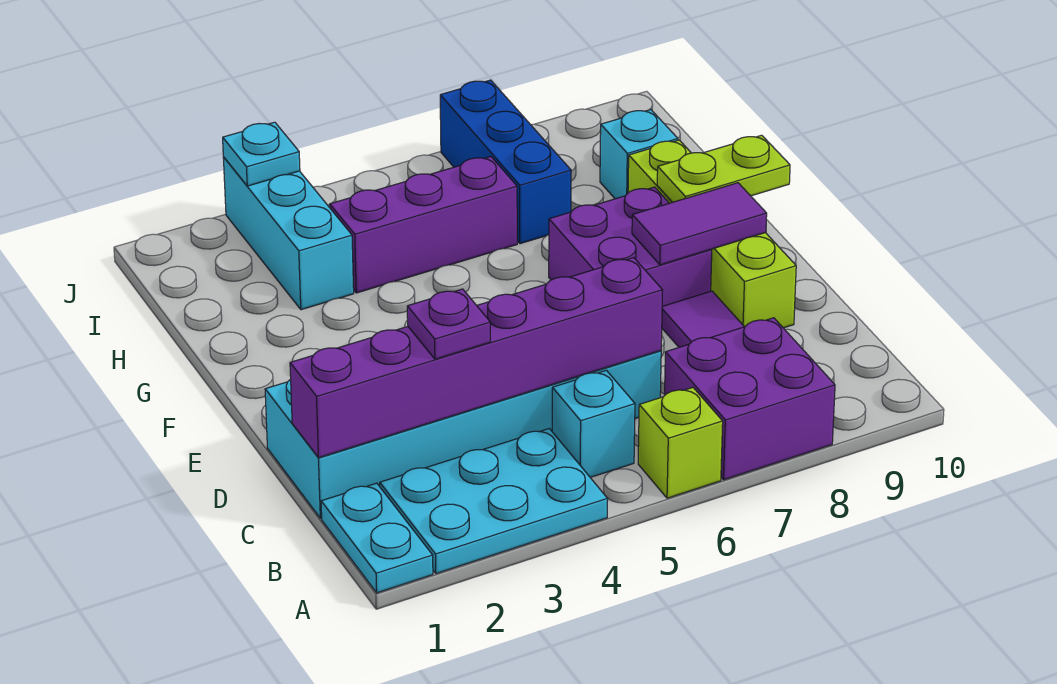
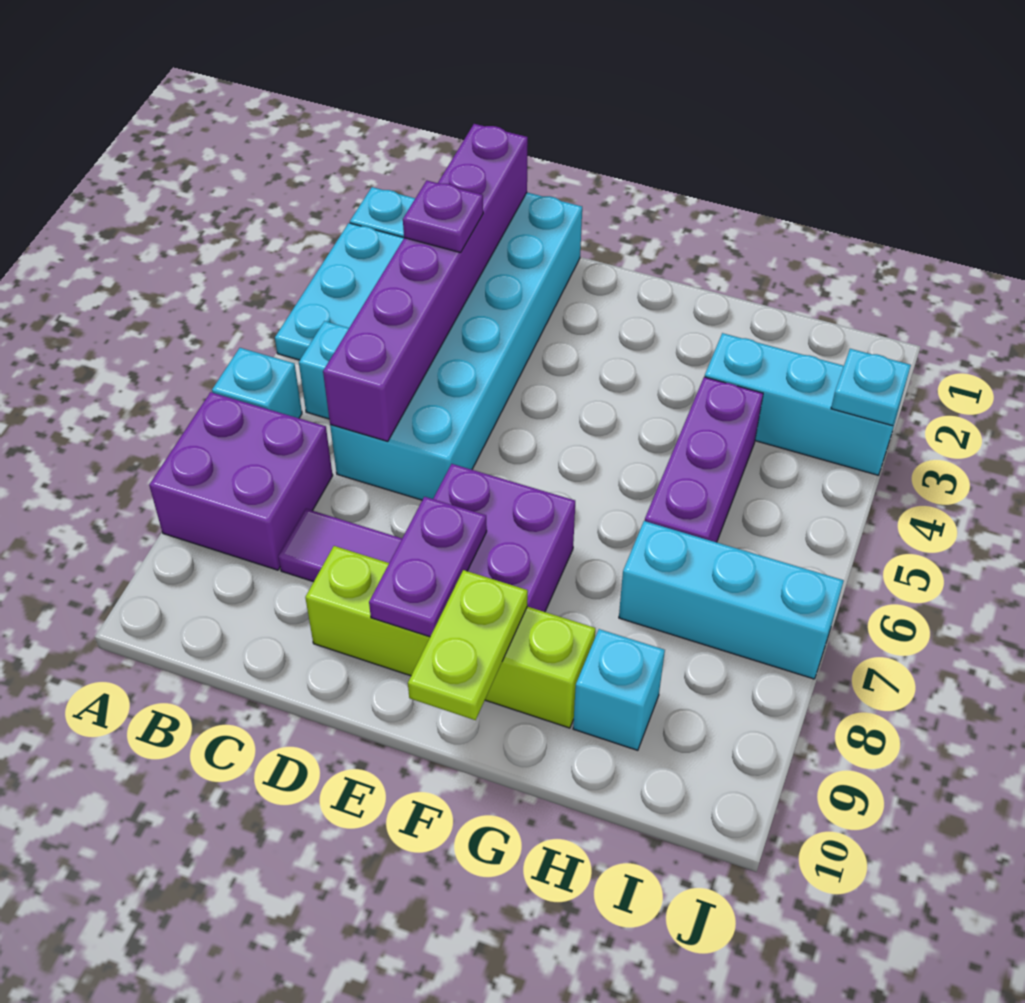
lime 1x1 brick [638,388,723,498] -> cyan 1x1 brick [212,348,302,418]
purple 1x2 tile [632,183,767,265] -> purple 1x2 plate [369,497,487,637]
blue 1x3 brick [440,80,571,244] -> cyan 1x3 brick [619,521,844,679]

